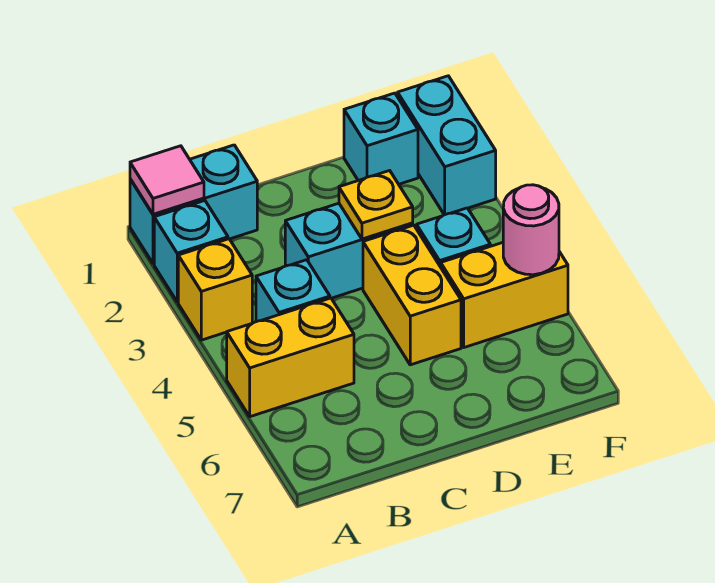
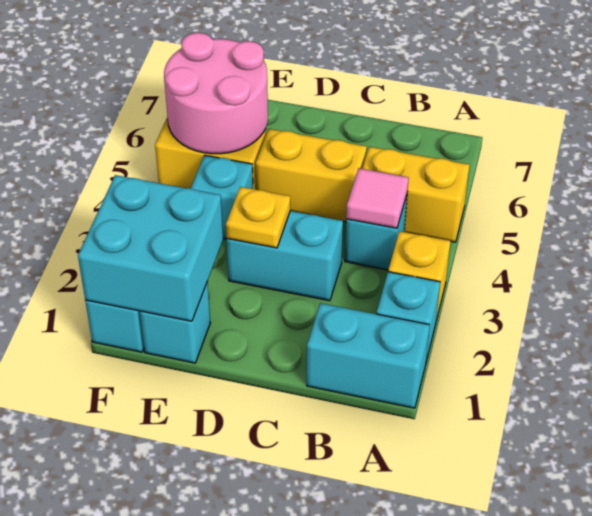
pink 1x1 tile [130,146,204,214] -> pink 1x1 tile moved to [346,168,409,228]
yellow 1x2 brick [363,225,461,365] -> yellow 1x2 brick turned to [256,129,367,222]
none -> cyan 2x2 brick [78,175,223,321]
pink 1x1 round brick [503,185,559,275] -> pink 2x2 round brick [164,33,268,154]

